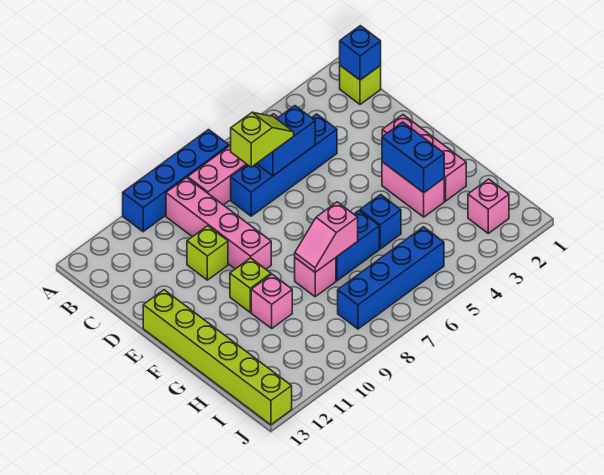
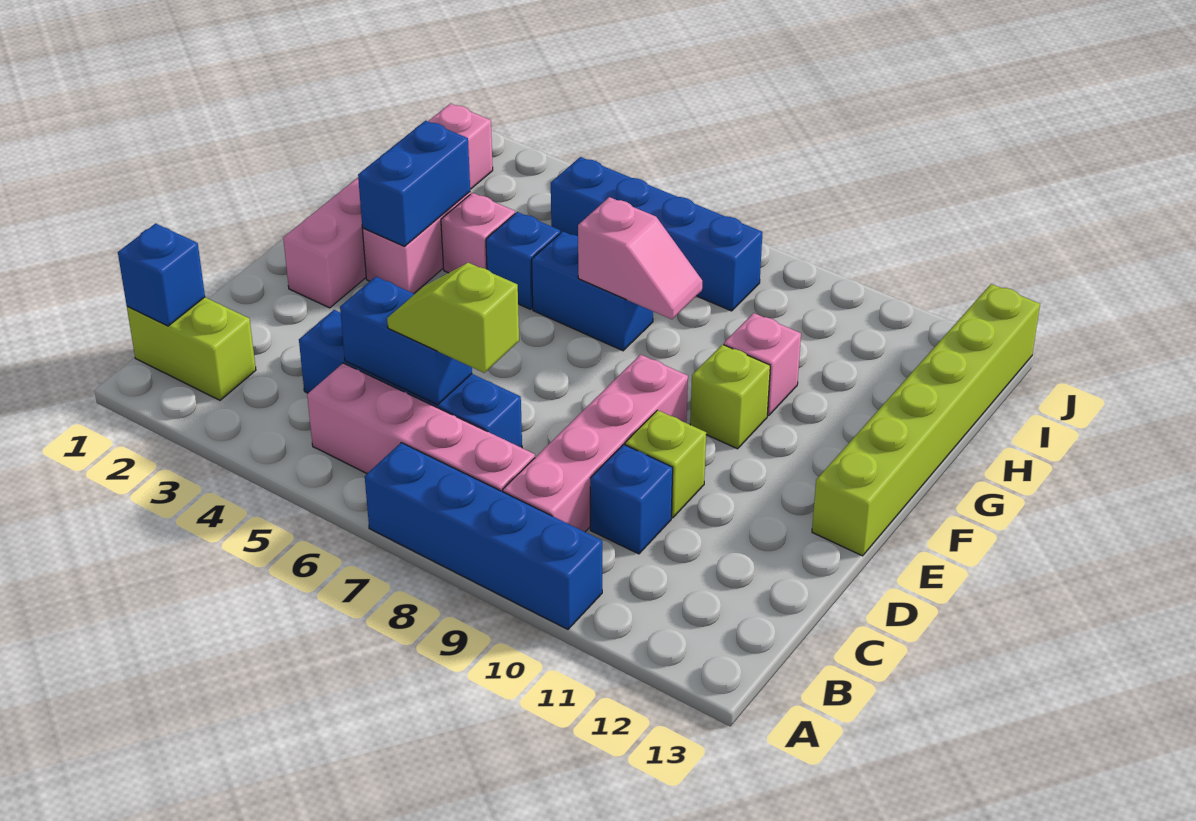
lime 1x1 brick [340,66,381,104] -> lime 1x2 brick [127,297,256,400]
none -> blue 1x1 brick [590,444,673,554]
pink 1x1 brick [295,258,336,297] -> pink 1x1 brick moved to [441,193,515,273]

